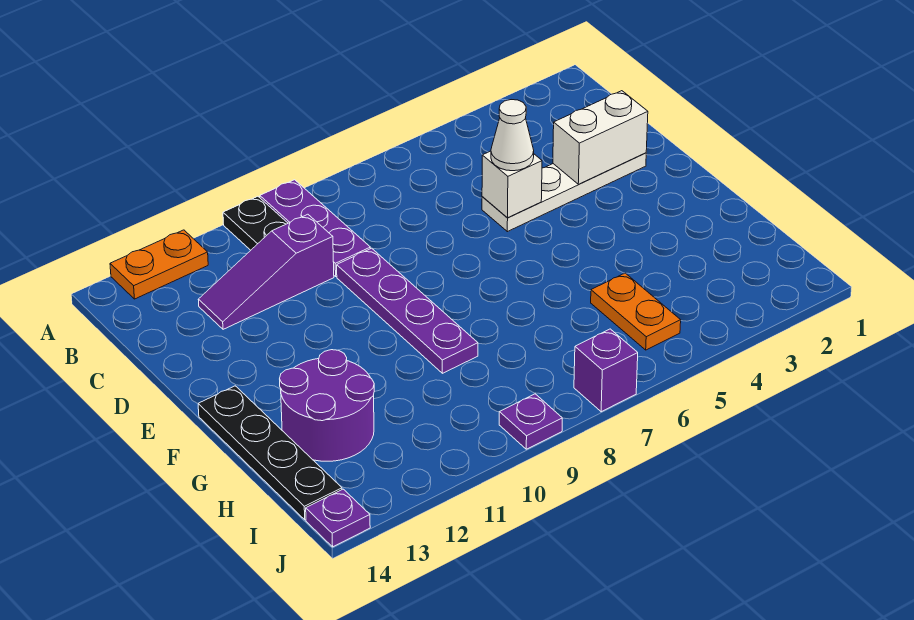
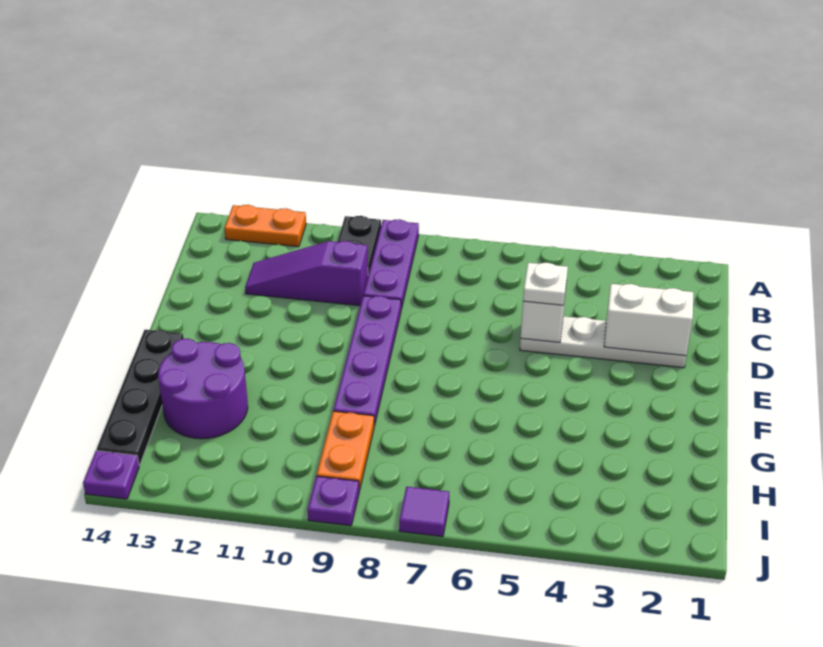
white 1x1 cone [491,100,534,171] -> white 1x1 plate [523,263,568,305]
orange 1x2 plate [591,273,681,350] -> orange 1x2 plate moved to [317,411,374,491]
purple 1x1 brick [574,329,638,412] -> purple 1x1 tile [399,487,449,537]

